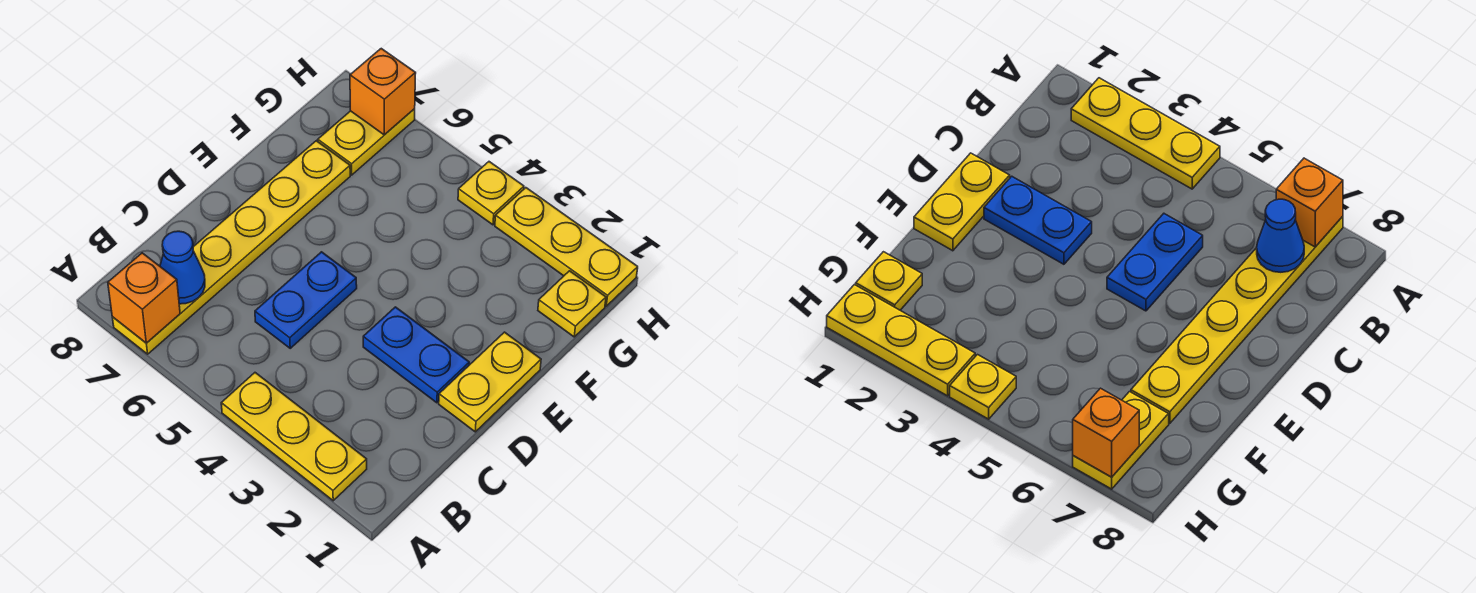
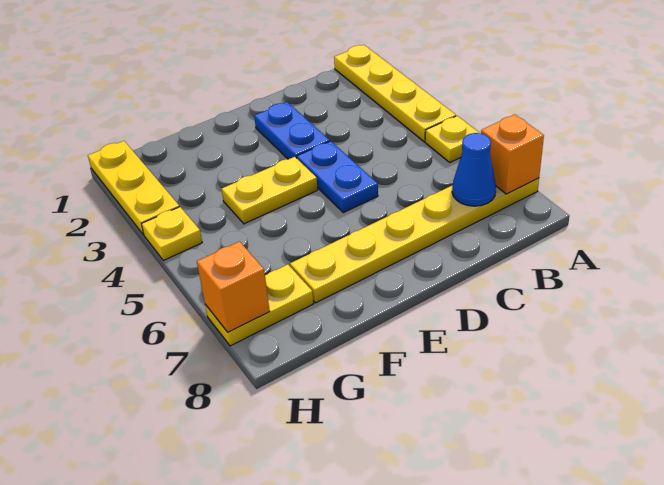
yellow 1x3 plate [221,373,367,501] -> yellow 1x4 plate [334,45,456,142]
blue 1x2 plate [255,252,357,348] -> blue 1x2 plate turned to [297,141,378,213]
yellow 1x2 plate [439,332,541,432] -> yellow 1x2 plate moved to [222,157,318,224]
yellow 1x1 plate [538,271,606,337] -> yellow 1x1 plate moved to [425,116,479,162]

